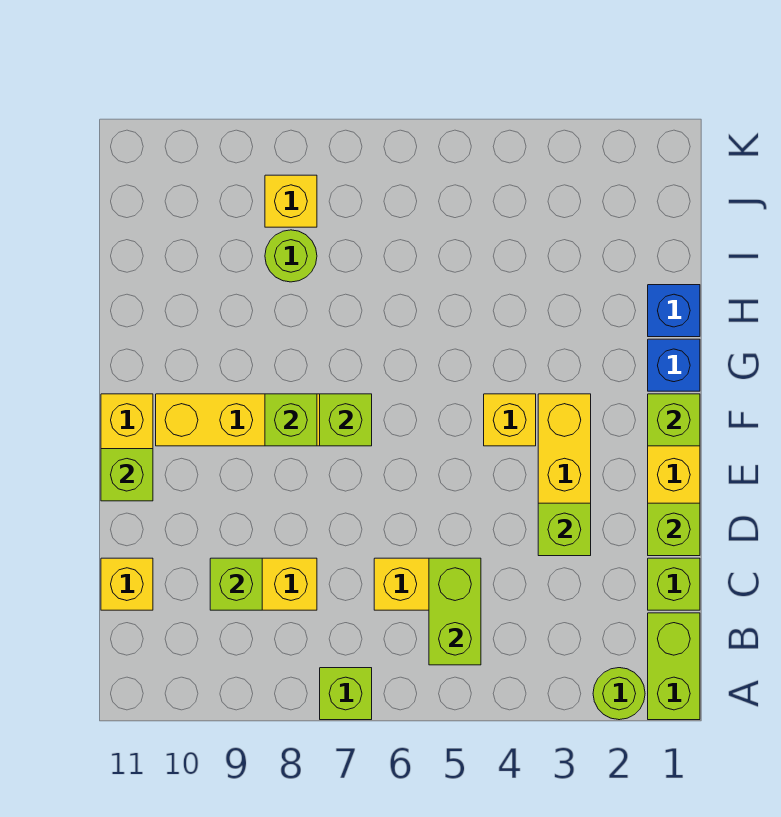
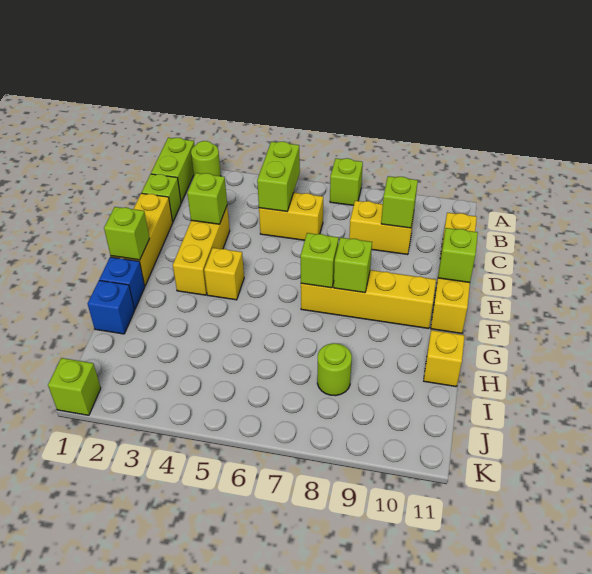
lime 1x1 brick [648,503,700,556] -> lime 1x1 brick moved to [48,358,101,415]
yellow 1x1 brick [265,175,317,227] -> yellow 1x1 brick moved to [424,330,465,387]

